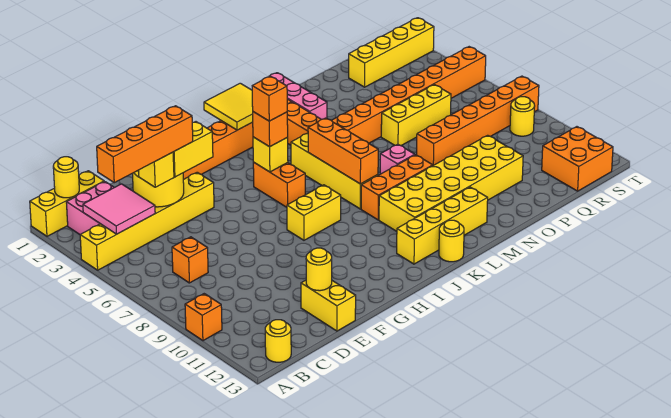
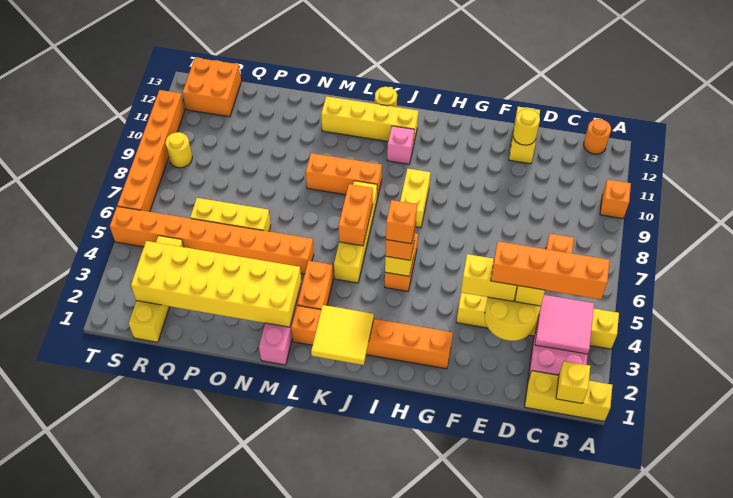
yellow 1x1 round brick [53,157,79,198] -> yellow 1x1 brick [556,361,590,403]
yellow 1x1 round brick [265,320,291,362] -> orange 1x1 round brick [584,119,611,154]
yellow 1x2 brick [287,185,341,240] -> yellow 1x2 brick turned to [400,169,430,228]
orange 1x3 brick [308,118,378,184] -> orange 1x2 brick [339,184,373,246]
yellow 2x6 brick [379,135,523,231] -> yellow 2x6 brick moved to [131,241,301,327]
pink 1x1 brick [380,144,415,174] -> pink 1x1 brick moved to [387,126,414,164]
orange 1x6 brick [417,76,539,165] -> orange 1x6 brick turned to [117,90,185,212]
yellow 1x4 brick [349,18,434,87] -> yellow 1x4 brick turned to [129,236,184,342]

